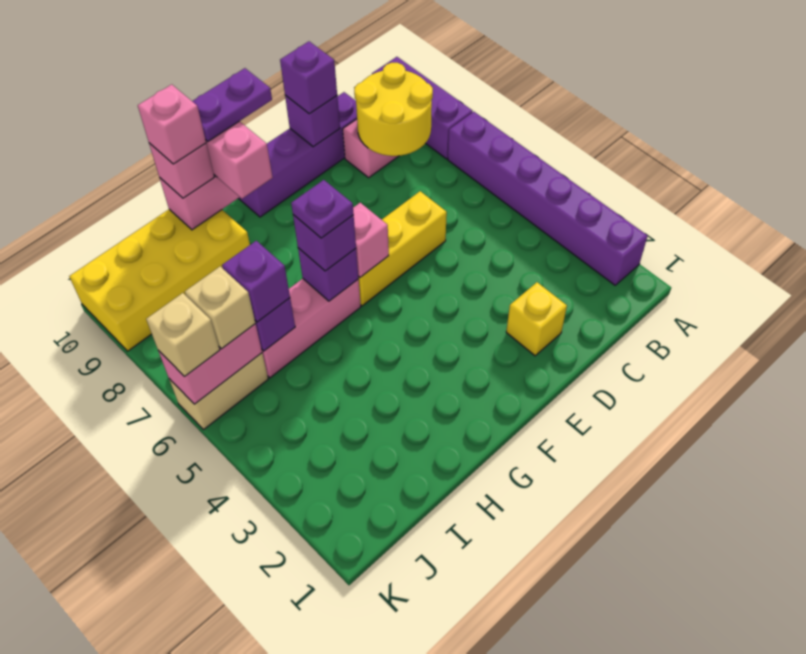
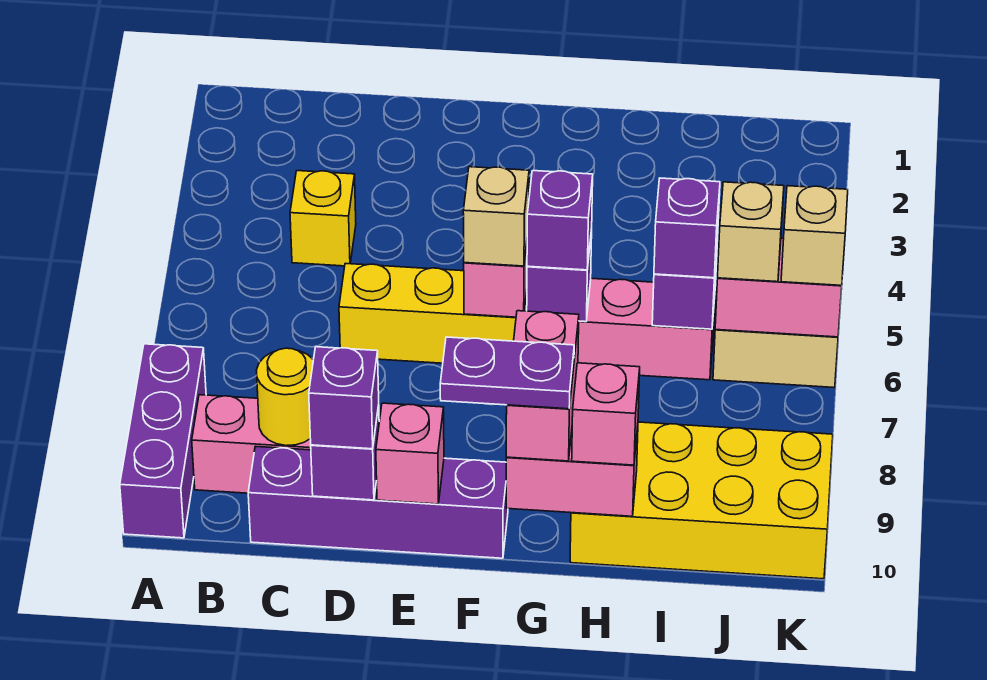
purple 1x6 brick [448,112,648,285] -> none
yellow 2x2 round brick [354,63,433,156] -> yellow 1x1 round brick [257,348,313,446]
yellow 1x1 brick [506,282,567,356] -> yellow 1x1 brick moved to [290,171,356,266]
none -> tan 1x1 brick [463,167,529,266]
purple 1x1 plate [291,180,354,238] -> none
pink 1x1 brick [138,84,206,164] -> pink 1x1 brick moved to [376,403,444,504]

